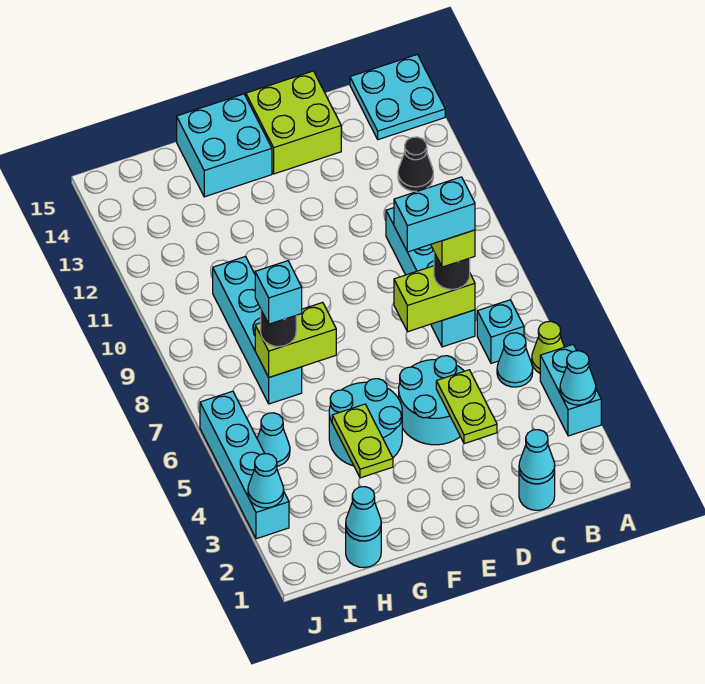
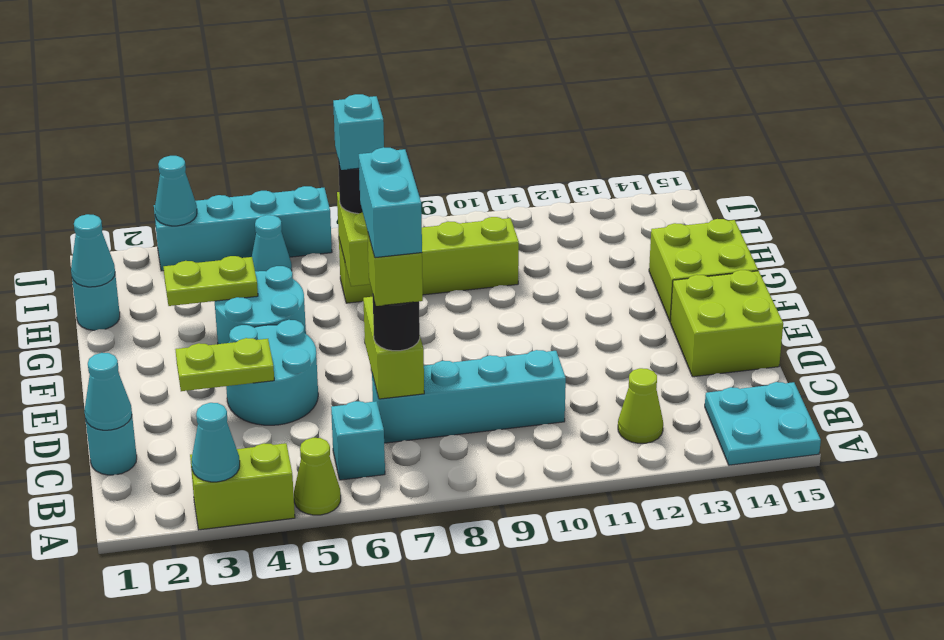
cyan 1x2 brick [540,345,601,436] -> lime 1x2 brick [190,443,295,530]
cyan 1x1 cone [497,333,533,387] -> none
black 1x1 cone [398,137,433,191] -> lime 1x1 cone [618,368,663,443]
cyan 2x2 brick [177,94,272,197] -> lime 2x2 brick [649,219,758,321]
cyan 1x4 brick [213,256,302,404] -> lime 1x4 brick [339,217,519,303]

